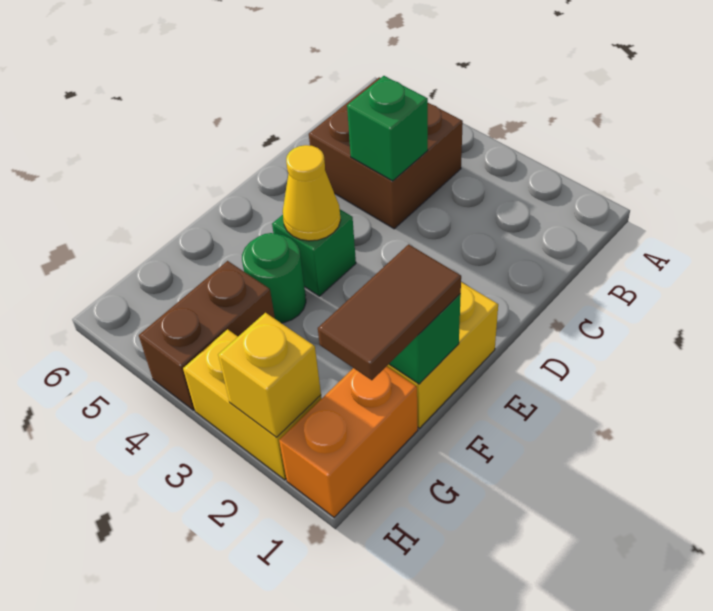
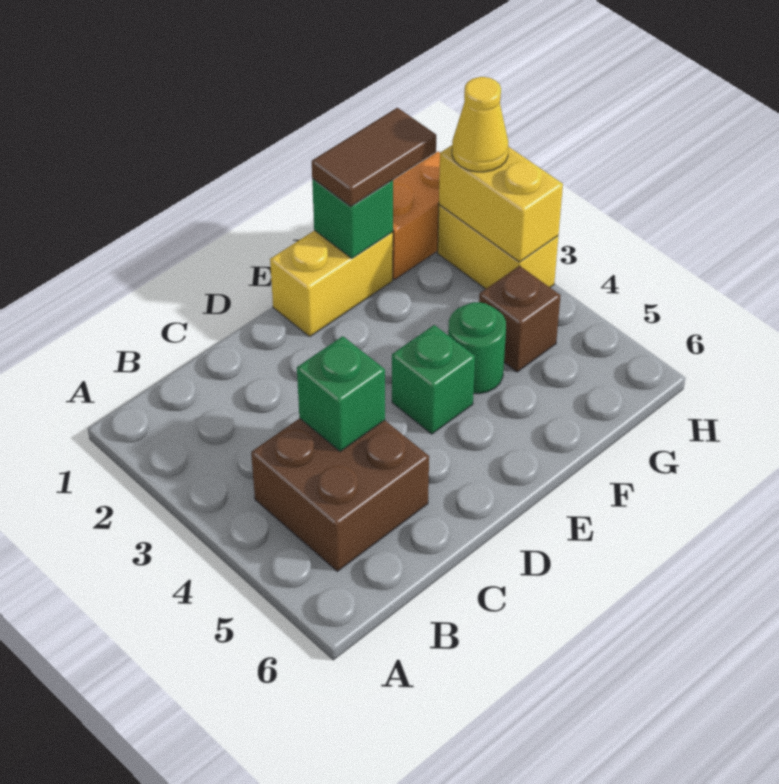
yellow 1x1 cone [283,145,341,241] -> yellow 1x1 cone moved to [452,77,508,172]
brown 1x2 brick [139,261,275,410] -> brown 1x1 brick [479,266,561,372]
yellow 1x1 brick [218,313,321,437] -> yellow 1x2 brick [439,145,563,262]

